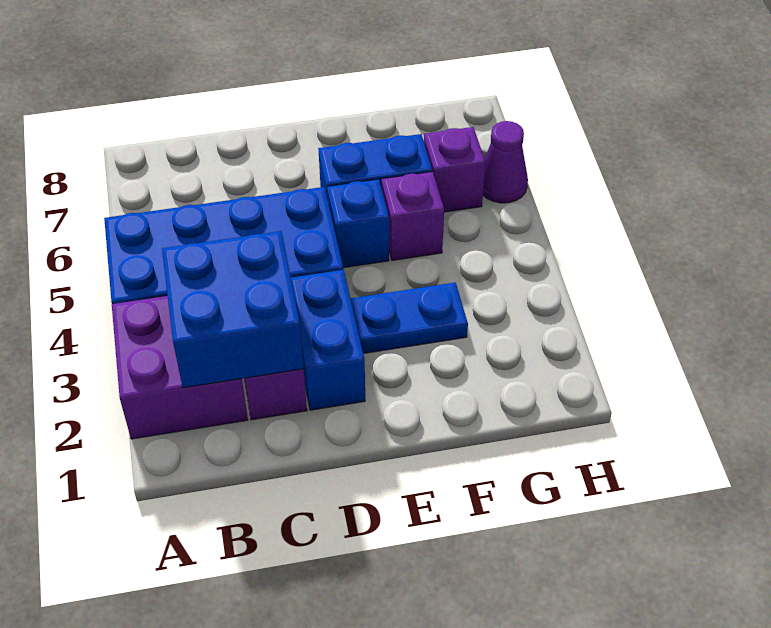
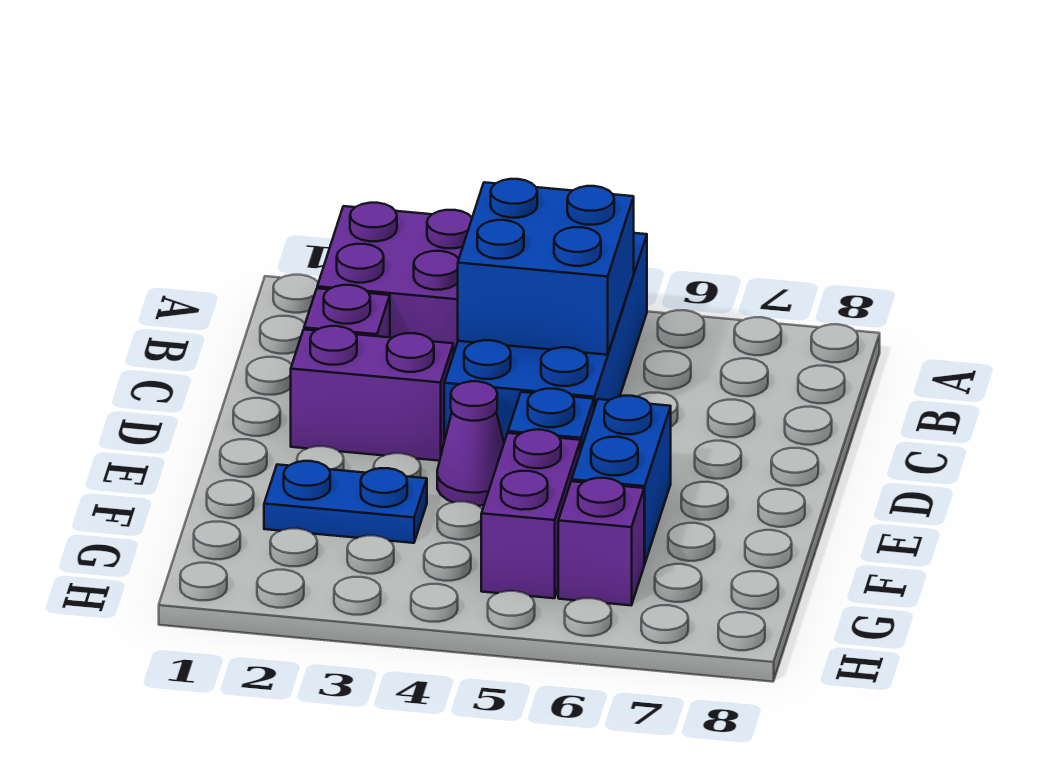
blue 2x2 brick [162,231,304,388] -> blue 2x2 brick moved to [458,179,634,355]
blue 1x2 brick [291,270,365,410] -> purple 1x2 brick [291,326,453,461]
blue 1x2 plate [351,282,468,354] -> blue 1x2 plate turned to [264,461,427,543]
purple 1x1 brick [382,172,444,260] -> purple 1x2 brick [481,430,581,598]
purple 1x1 cone [483,121,528,203] -> purple 1x1 cone moved to [437,381,504,506]

